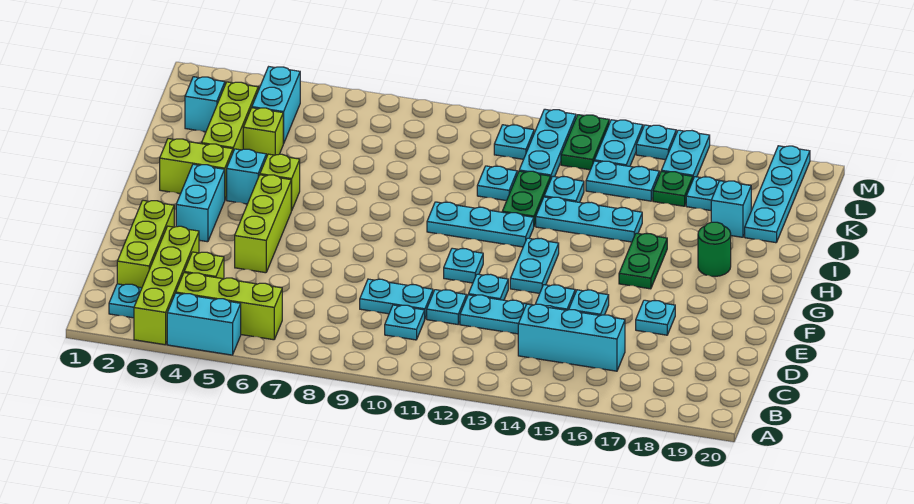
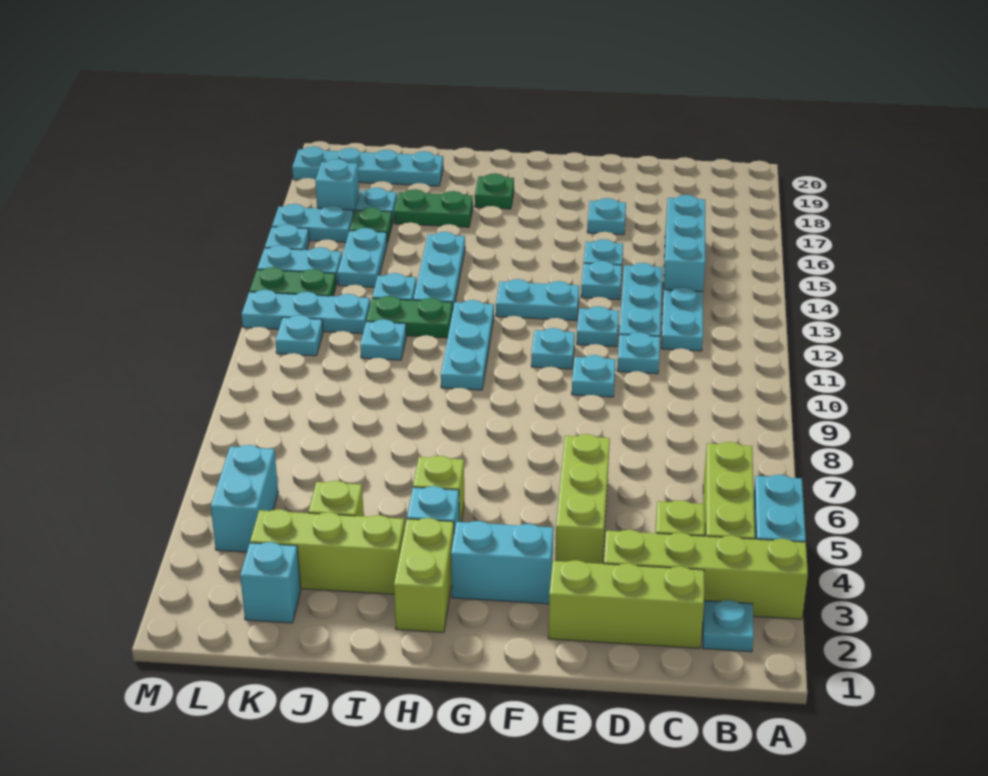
cyan 1x1 plate [385,305,425,340] -> cyan 1x1 plate moved to [572,355,616,397]
cyan 1x2 plate [360,279,433,318] -> cyan 1x2 plate moved to [661,287,703,351]
lime 1x3 brick [235,175,291,273] -> lime 1x3 brick turned to [555,434,610,564]
green 1x2 plate [619,233,667,289] -> green 1x2 plate moved to [394,189,473,227]
green 1x1 round brick [698,222,731,276] -> green 1x1 plate [475,173,514,209]
cyan 1x1 brick [711,181,751,237] -> cyan 1x1 brick moved to [315,159,359,213]
cyan 1x2 brick [252,67,300,144] -> cyan 1x2 brick turned to [211,445,278,552]

